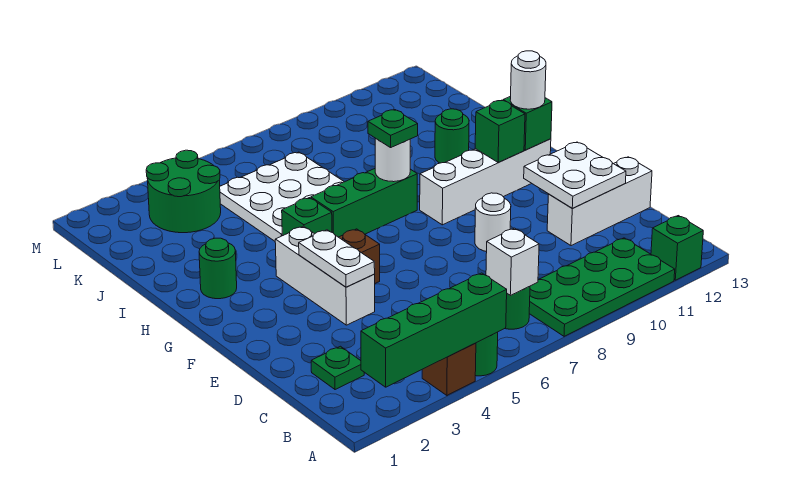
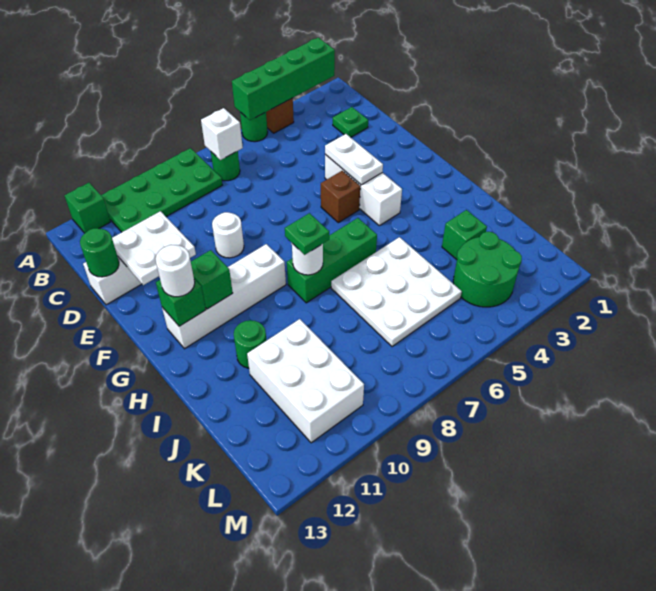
green 1x1 round brick [199,238,237,299] -> green 1x1 round brick moved to [80,228,119,277]
green 1x1 brick [282,198,332,236] -> green 1x1 brick moved to [442,210,487,259]
none -> white 2x3 brick [247,319,364,443]

